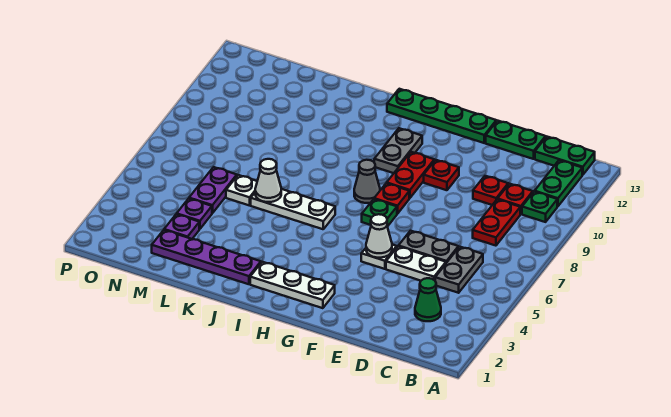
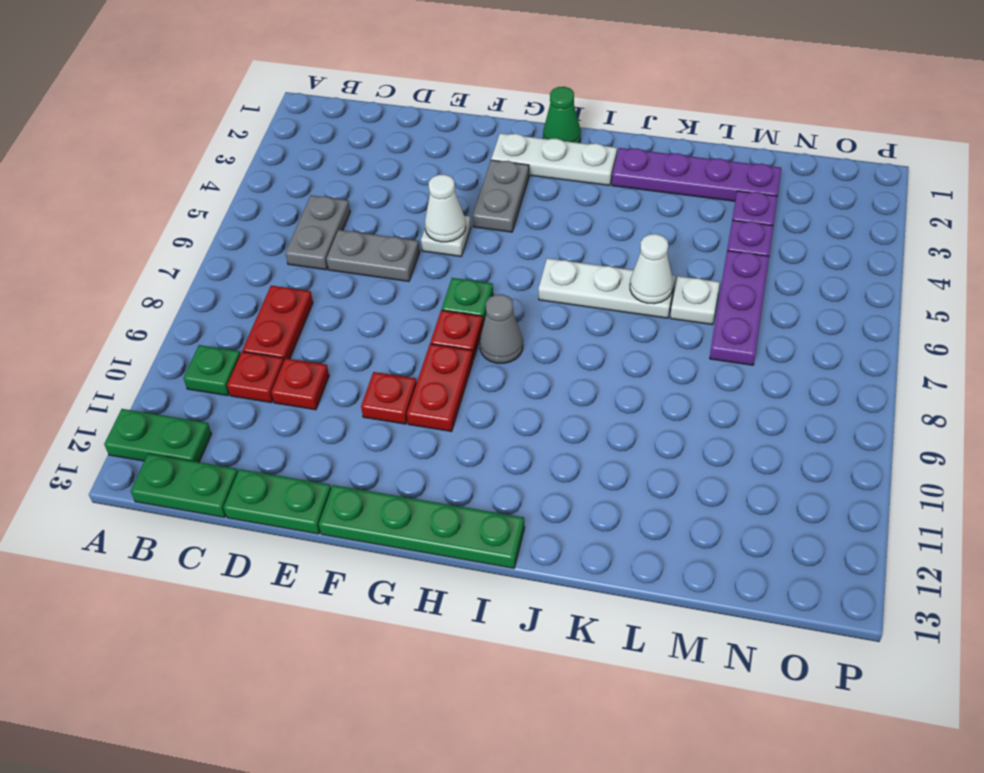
green 1x2 plate [535,160,582,206] -> green 1x2 plate turned to [104,409,212,462]
green 1x1 cone [415,278,441,321] -> green 1x1 cone moved to [543,87,581,143]
white 1x2 plate [386,246,446,281] -> none
grey 1x2 plate [374,128,422,173] -> grey 1x2 plate moved to [473,160,529,232]
purple 1x2 plate [189,167,237,213] -> purple 1x3 plate [710,251,769,365]

